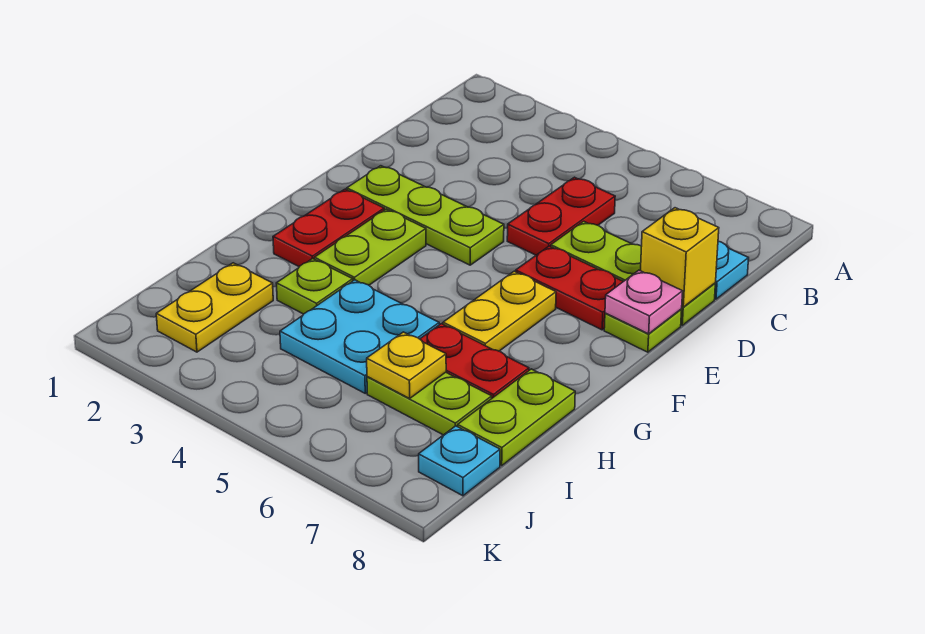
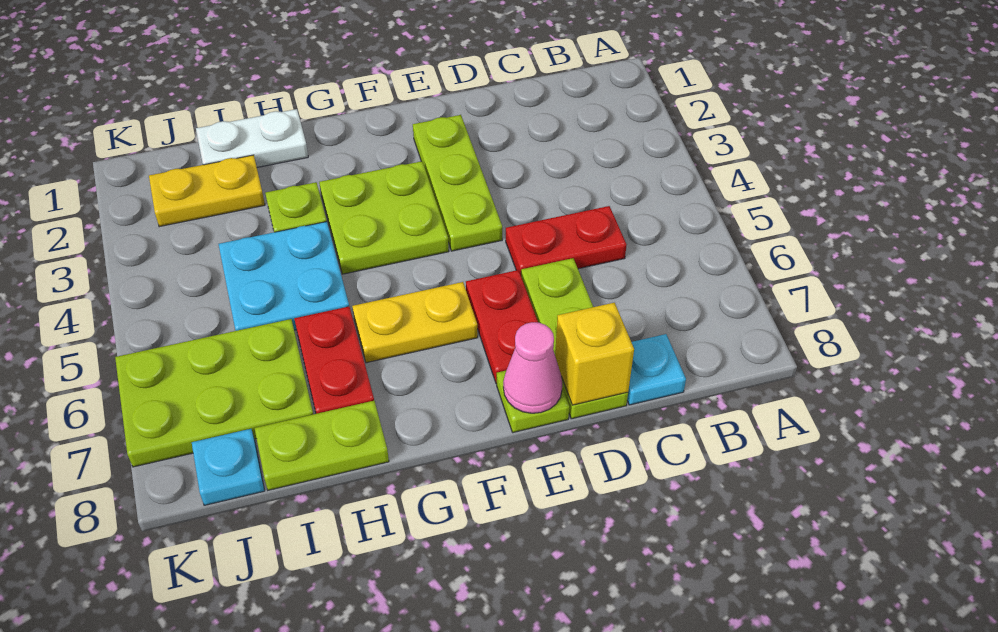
pink 1x1 plate [605,270,683,334] -> pink 1x1 cone [503,322,562,413]
red 1x2 plate [273,189,384,267] -> none
lime 1x2 plate [314,209,426,285] -> lime 2x2 plate [319,161,449,274]
none -> white 1x2 plate [196,109,308,167]
lime 1x2 plate [367,372,492,435] -> lime 2x3 plate [115,319,313,467]
yellow 1x1 plate [367,332,446,398] -> none

